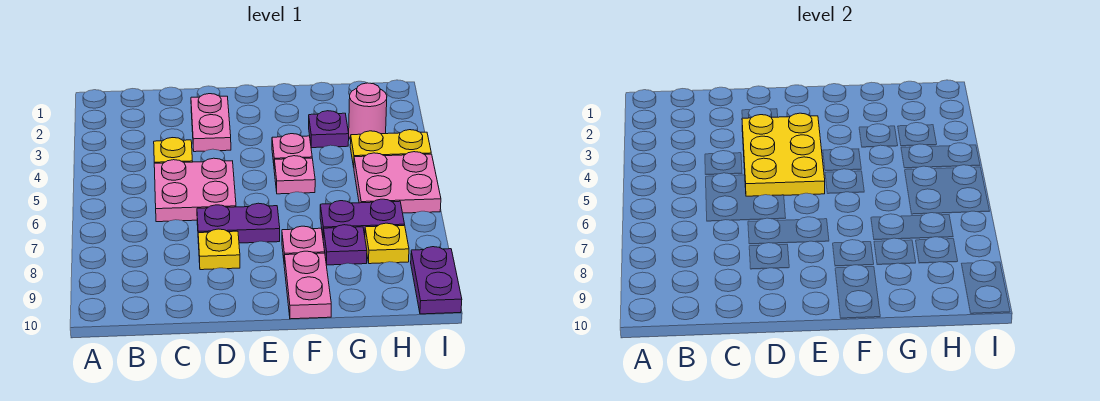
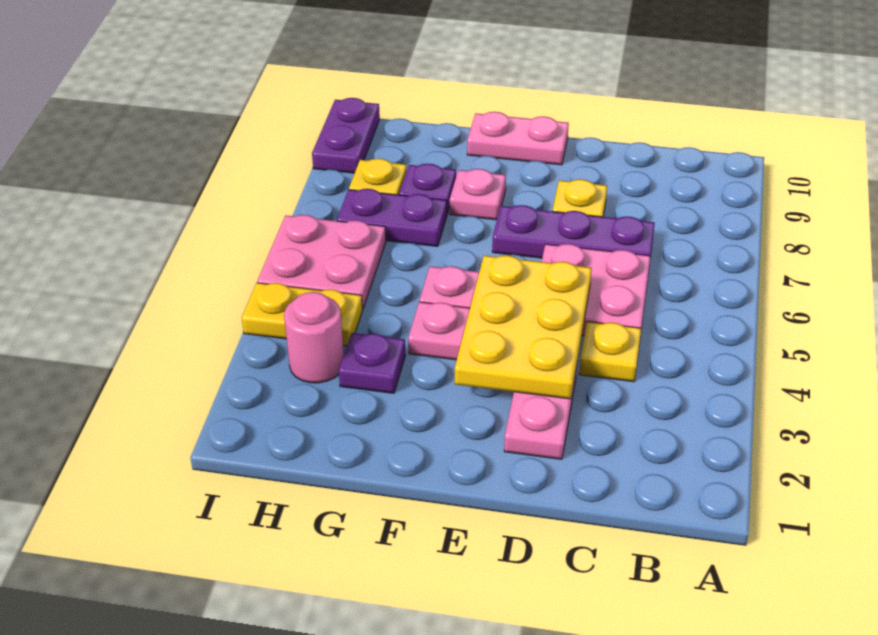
purple 1x2 plate [197,203,280,244] -> purple 1x3 plate [492,205,655,258]
pink 1x2 plate [284,251,331,319] -> pink 1x2 plate turned to [467,112,569,165]

